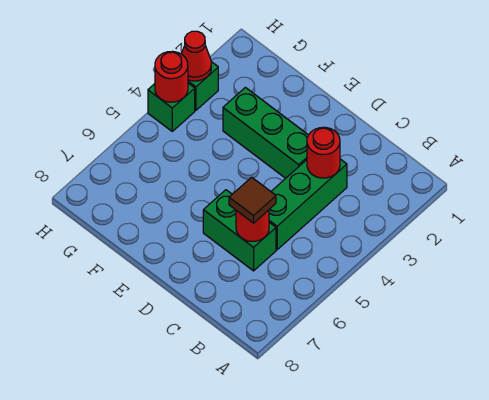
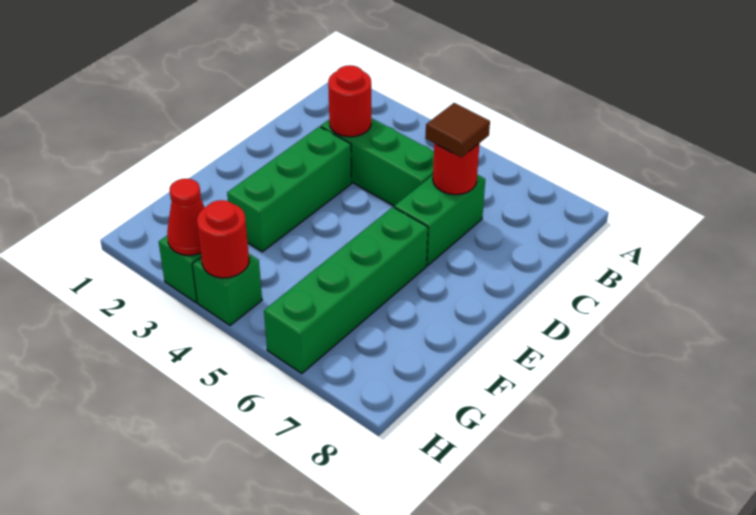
none -> green 1x4 brick [264,207,428,374]

